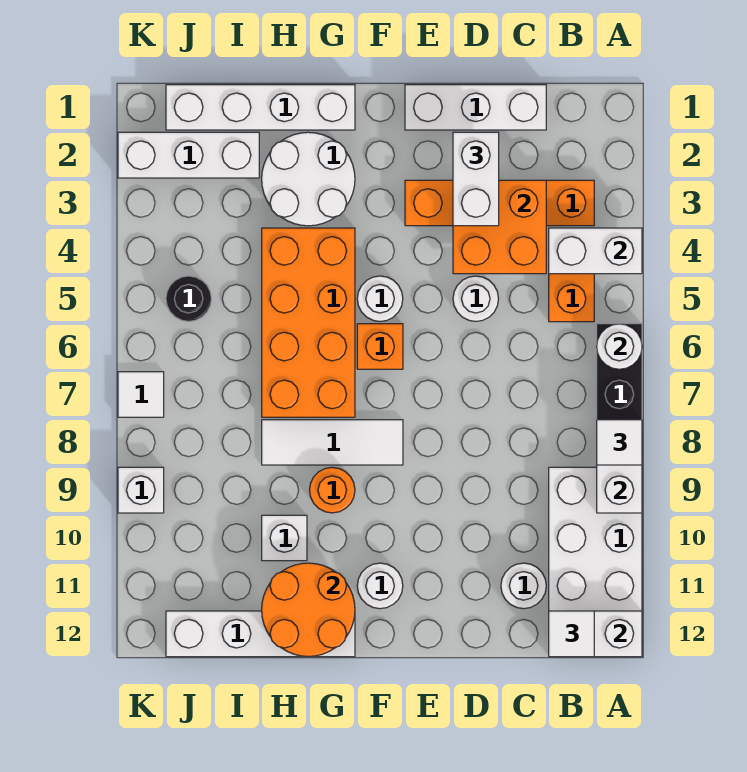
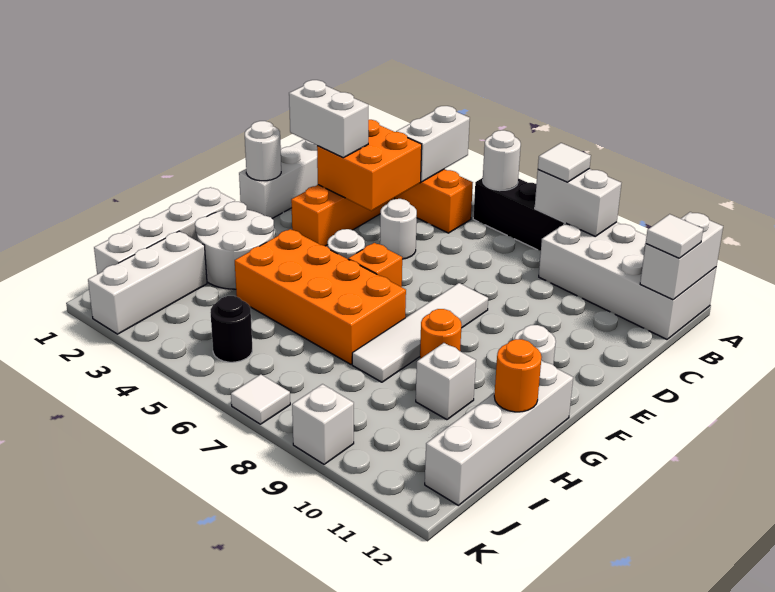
white 1x1 round brick [501,563,546,609] -> white 1x1 round brick moved to [245,121,281,181]
white 1x3 tile [262,420,403,465] -> white 1x4 tile [352,283,488,382]
orange 2x2 round brick [262,563,355,656] -> orange 1x1 round brick [494,339,541,412]

